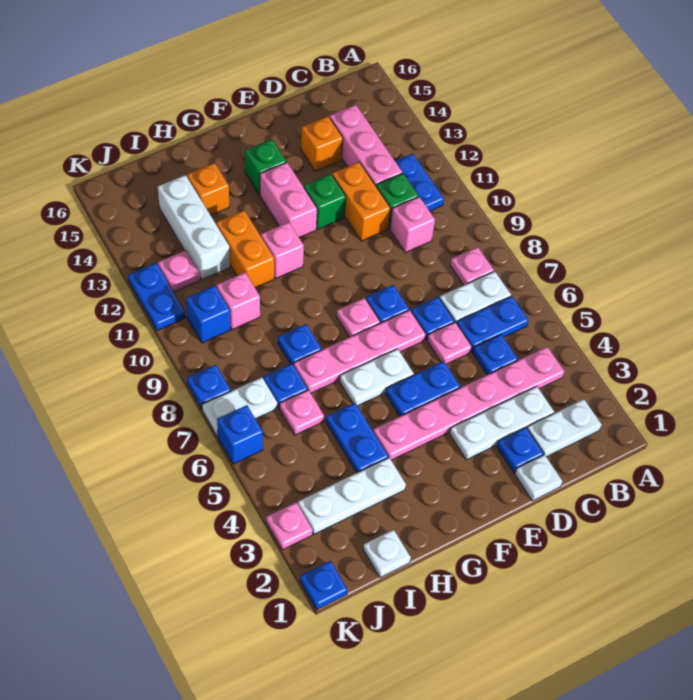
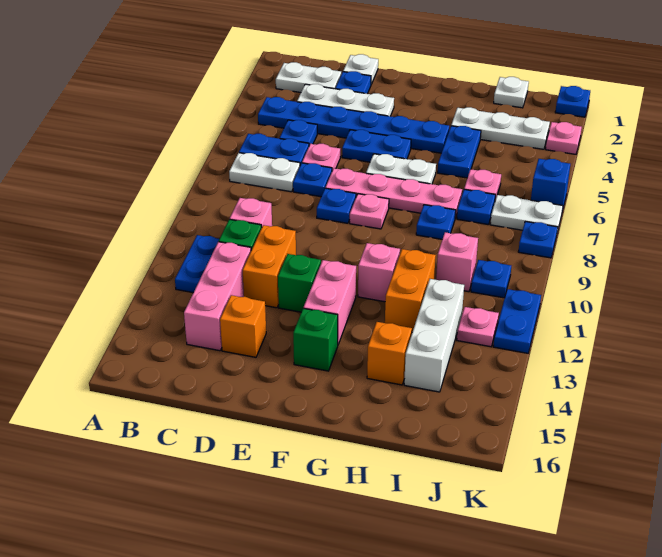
pink 1x6 plate [373,347,564,460] -> blue 1x6 plate [258,97,449,153]
pink 1x1 plate [450,247,494,285] -> none
blue 1x1 brick [186,285,230,343] -> blue 1x1 plate [471,260,511,298]

